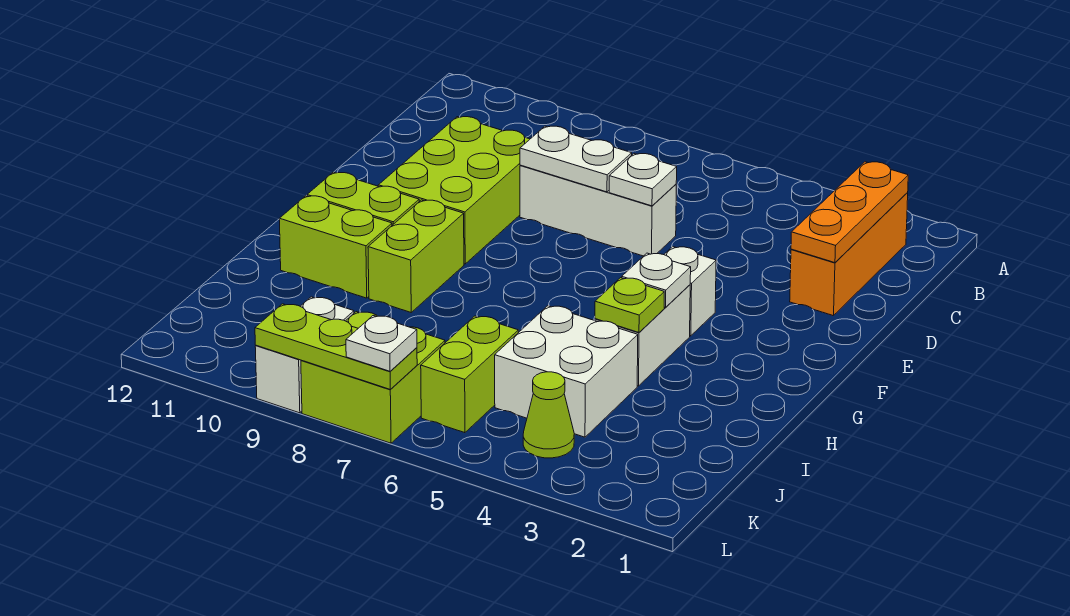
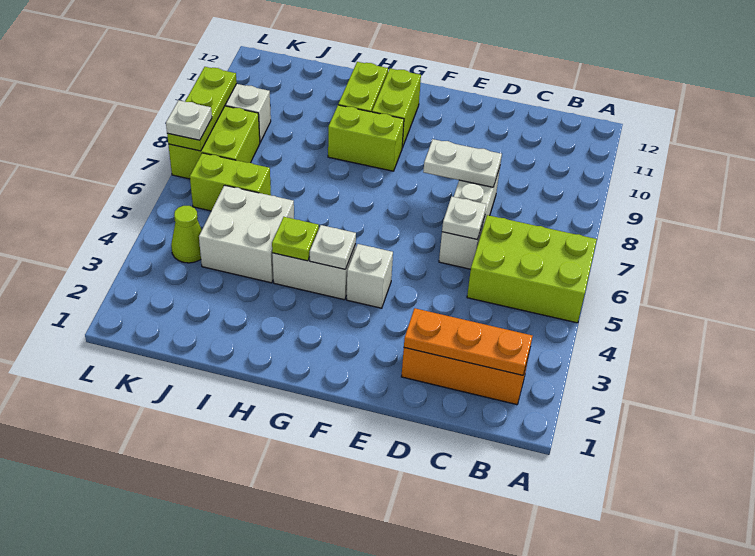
white 1x2 plate [520,126,632,192] -> white 1x2 plate turned to [423,139,502,187]
lime 2x3 brick [378,117,530,264] -> lime 2x3 brick moved to [467,215,597,323]

